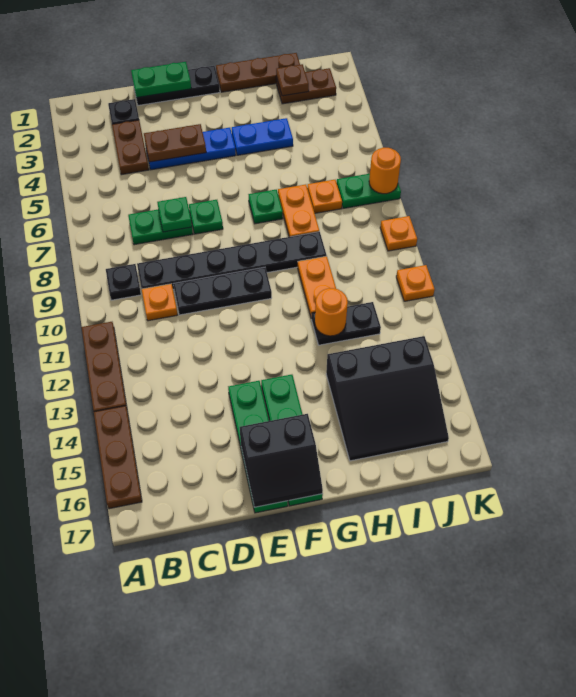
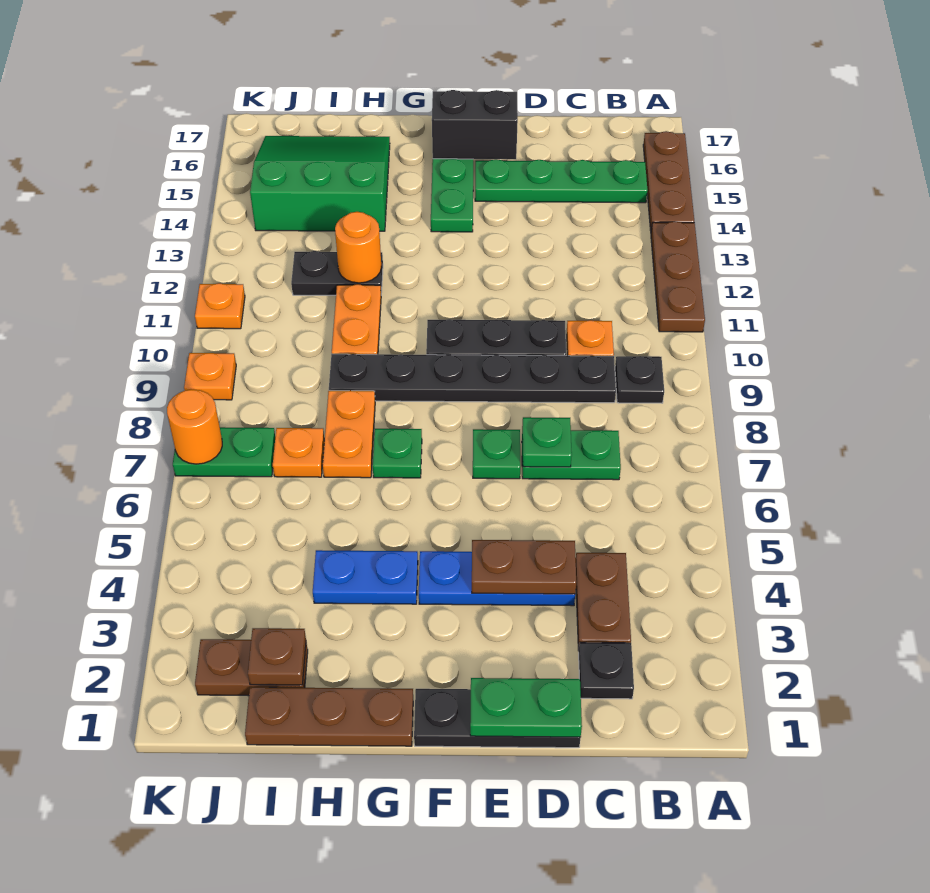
green 1x4 plate [228,381,288,513] -> green 1x4 plate turned to [475,159,647,203]
black 3x3 slope [326,336,449,461] -> green 3x3 slope [250,136,390,231]

